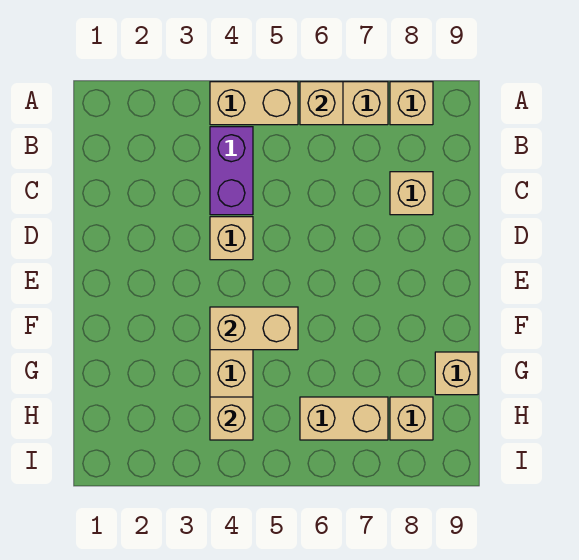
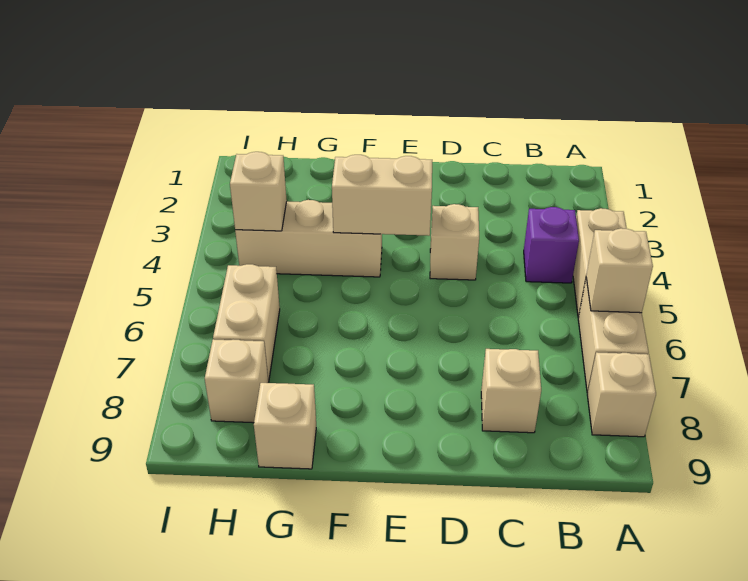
purple 1x2 brick [210,127,253,215] -> purple 1x1 brick [524,207,579,283]
tan 1x2 brick [210,307,298,350] -> tan 1x2 brick turned to [332,155,432,236]

